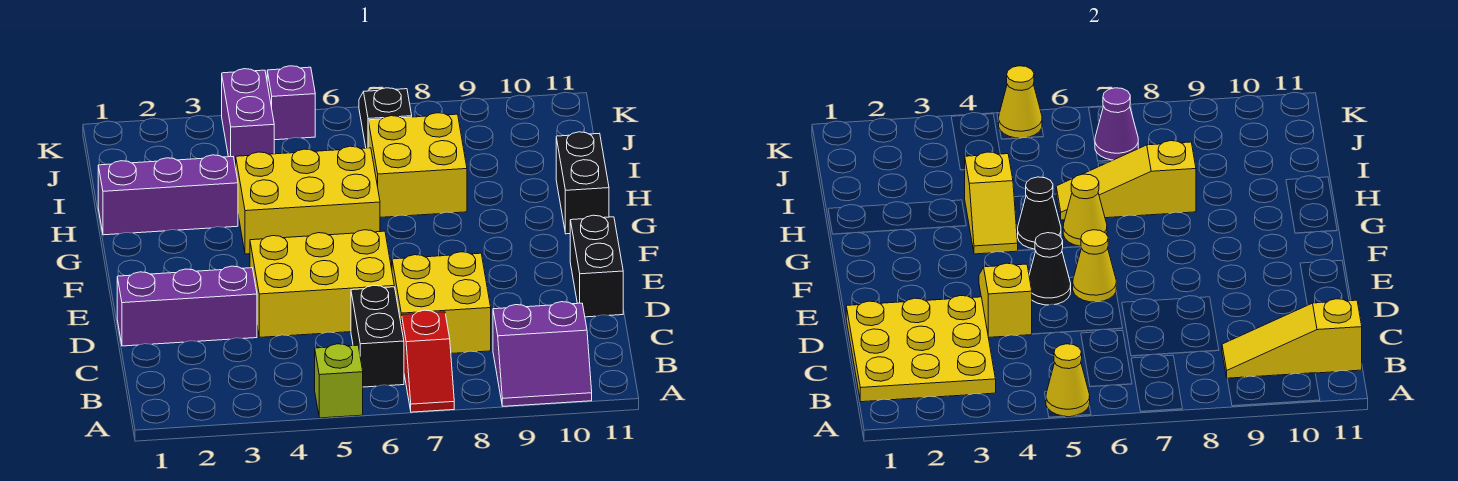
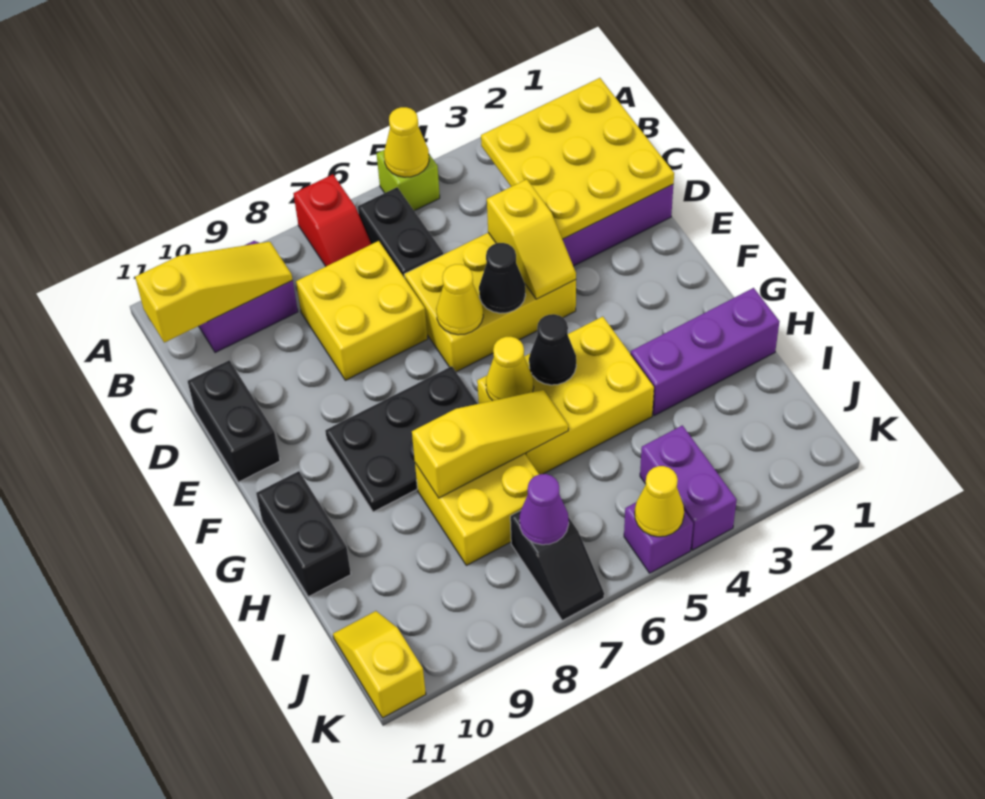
red 1x2 slope [402,310,454,412] -> red 1x2 slope turned to [293,174,371,266]
none -> black 2x3 plate [325,366,478,512]
yellow 1x2 slope [965,152,1018,254] -> yellow 1x2 slope moved to [333,611,426,718]

